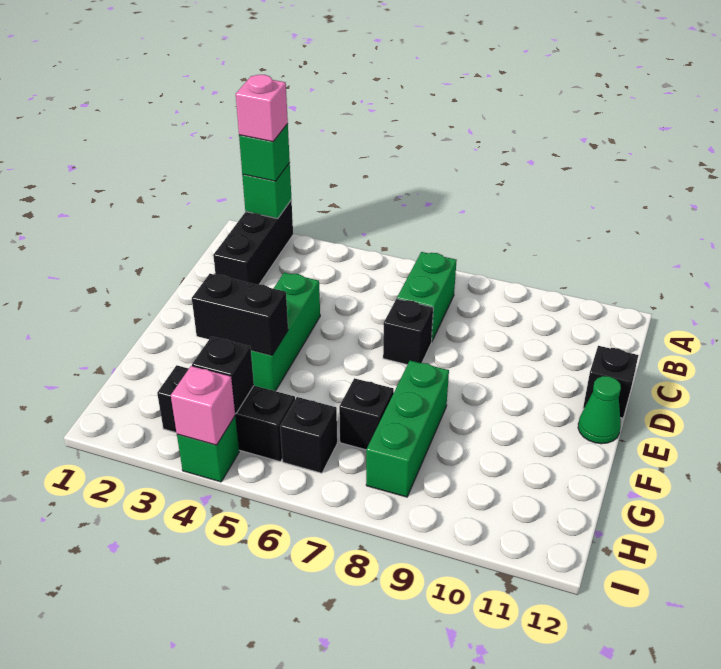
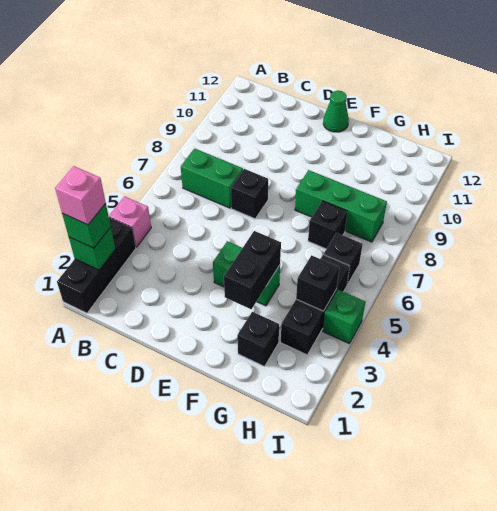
black 1x3 brick [213,200,293,284] -> black 1x3 brick turned to [57,217,136,313]
green 1x3 brick [251,272,320,391] -> green 1x2 brick [213,241,280,306]
black 1x1 brick [583,346,638,418] -> black 1x1 brick moved to [237,312,279,366]
pink 1x1 brick [171,366,235,445] -> pink 1x1 brick moved to [109,196,151,247]

